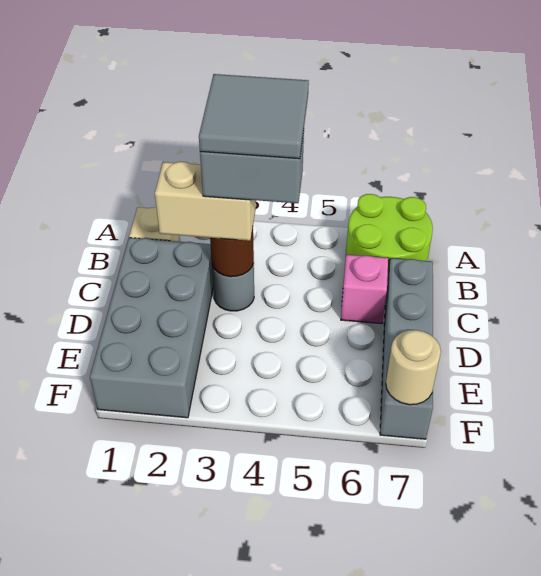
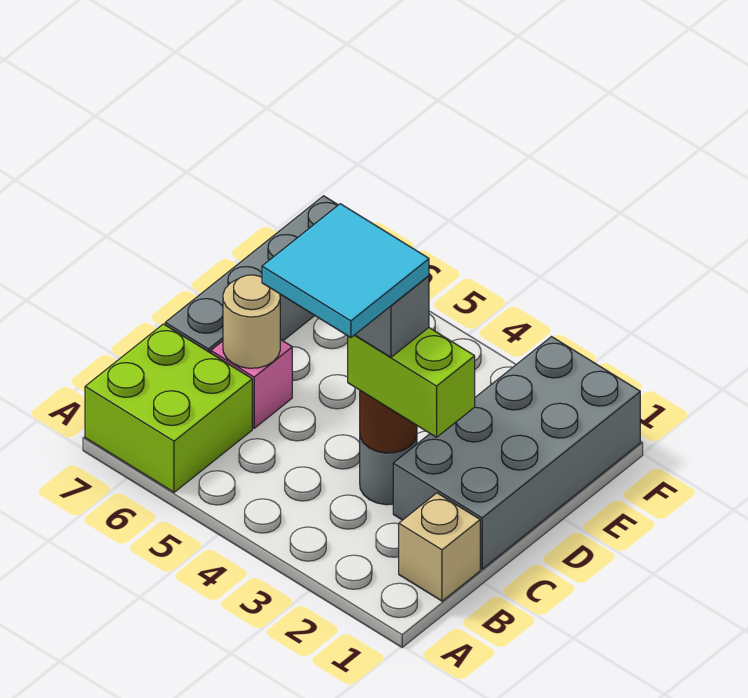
lime 2x2 round brick [346,194,433,279] -> lime 2x2 brick [85,324,252,492]
grey 2x2 tile [199,74,309,159] -> cyan 2x2 tile [262,204,429,338]
tan 1x2 brick [155,162,256,241] -> lime 1x2 brick [348,328,475,437]
tan 1x1 round brick [386,330,441,405] -> tan 1x1 round brick moved to [223,275,280,368]

